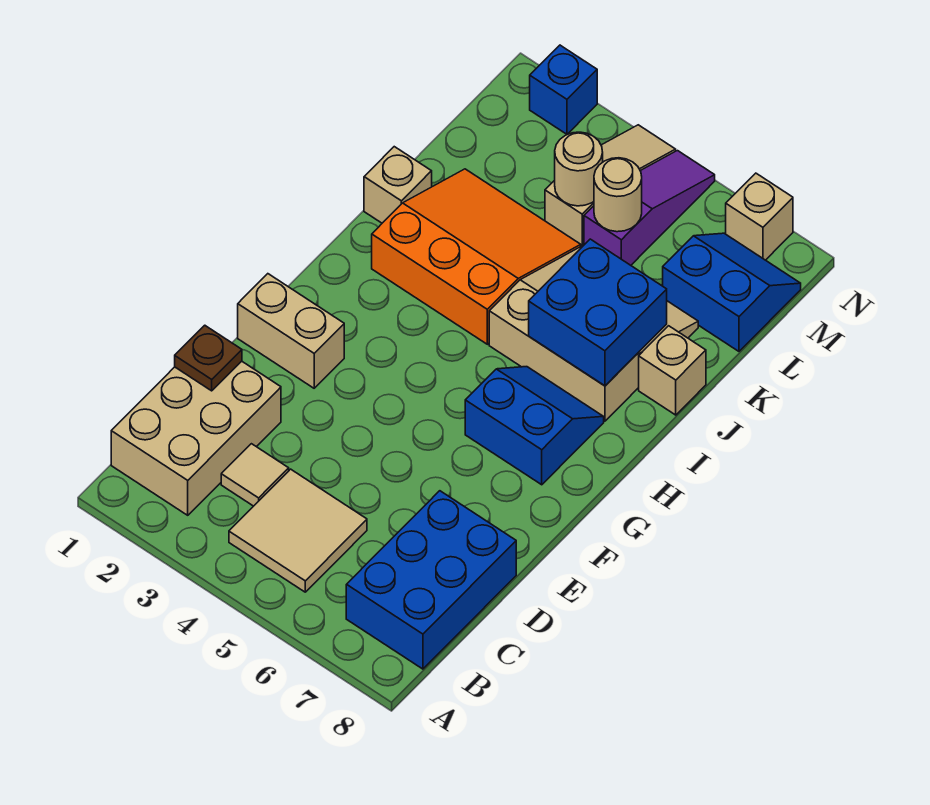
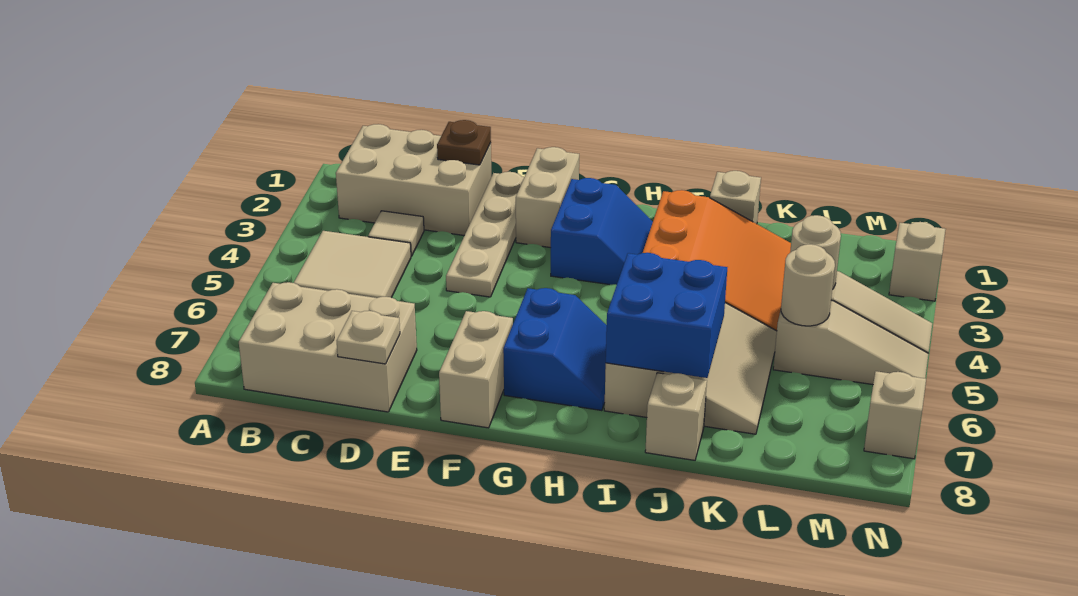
blue 2x3 brick [346,491,516,669] -> tan 2x3 brick [239,282,417,412]
none -> tan 1x1 plate [337,311,400,364]
none -> tan 1x4 plate [446,172,524,297]
none -> tan 1x2 brick [439,311,513,428]
purple 1x3 slope [584,151,715,265] -> tan 1x3 slope [773,301,929,385]
blue 2x2 slope [663,233,801,351] -> blue 2x2 slope moved to [551,178,653,285]
blue 1x1 brick [530,45,597,134] -> tan 1x1 brick [889,222,946,301]

